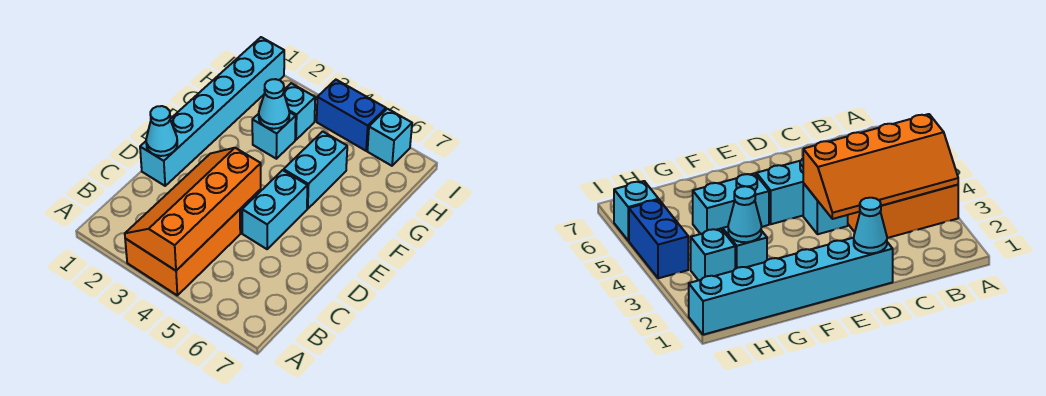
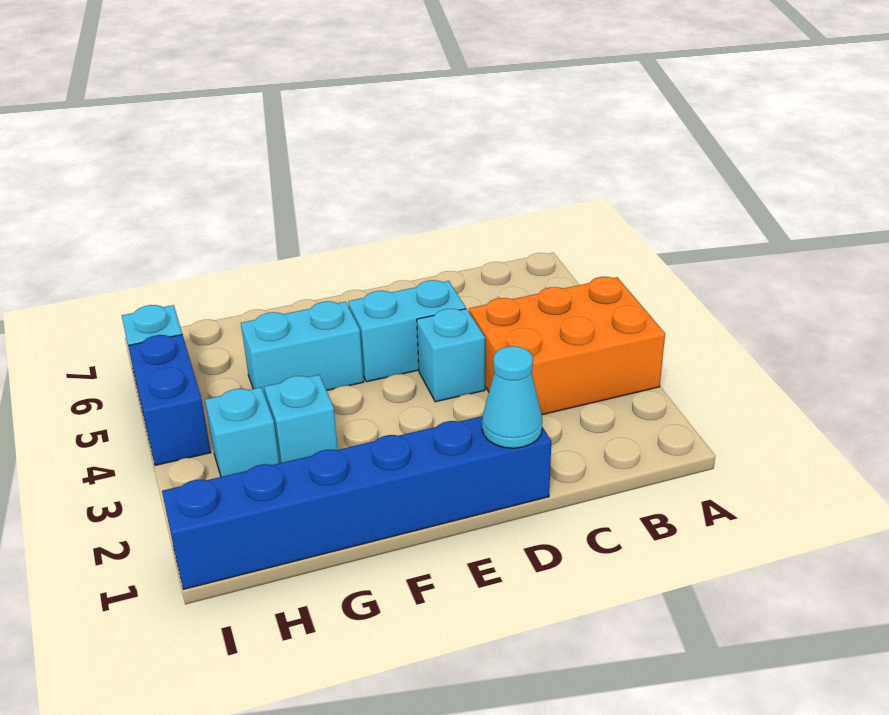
orange 2x4 slope [125,148,261,271] -> none
cyan 1x6 brick [140,37,284,186] -> blue 1x6 brick [162,416,551,589]
cyan 1x1 cone [259,79,289,129] -> none

